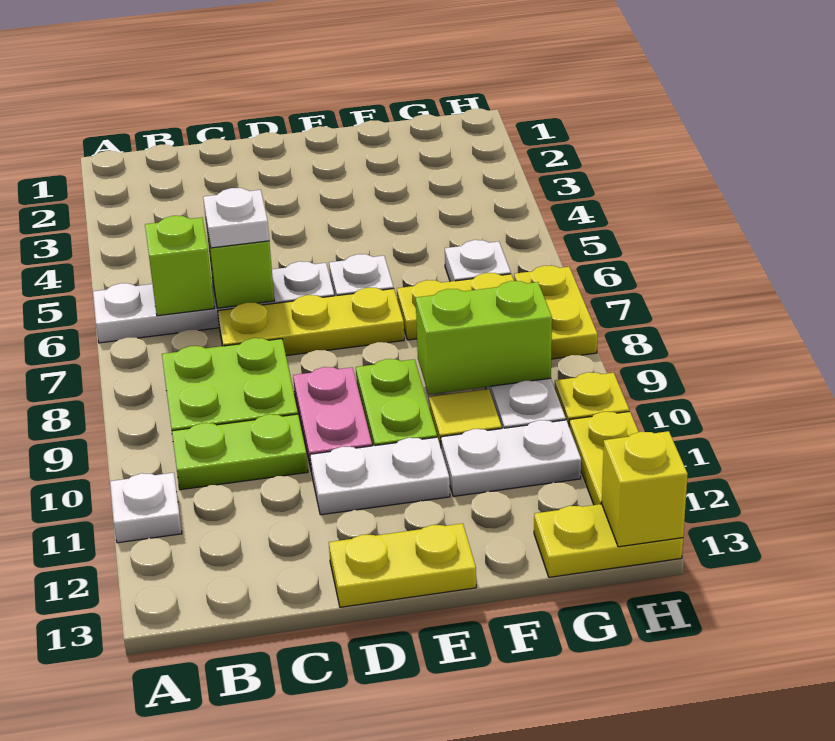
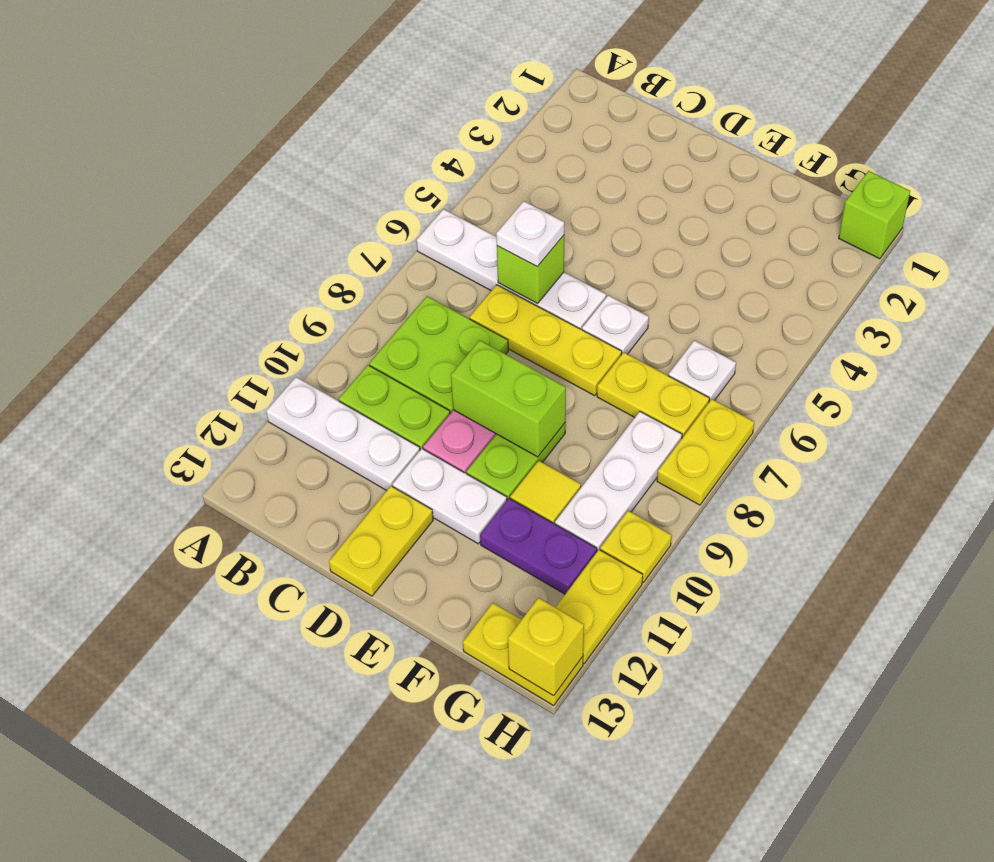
white 1x1 plate [110,473,182,543] -> white 1x3 plate [266,377,420,491]
lime 1x1 brick [145,216,214,316] -> lime 1x1 brick moved to [839,171,910,259]
yellow 1x2 plate [329,523,476,607] -> yellow 1x2 plate turned to [329,486,433,596]
lime 1x2 brick [416,281,552,394] -> lime 1x2 brick moved to [451,340,566,457]
white 1x2 plate [441,420,581,496] -> purple 1x2 plate [480,498,597,594]

